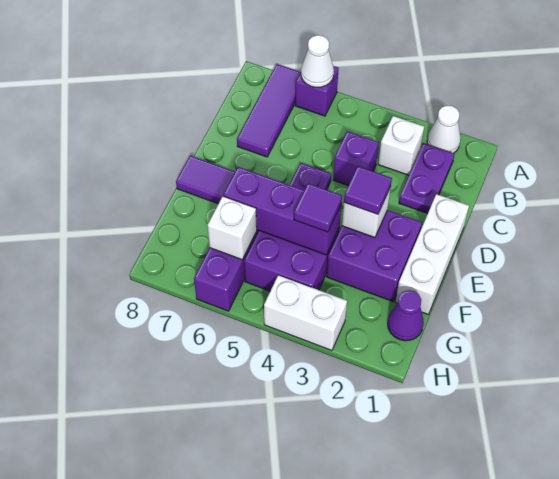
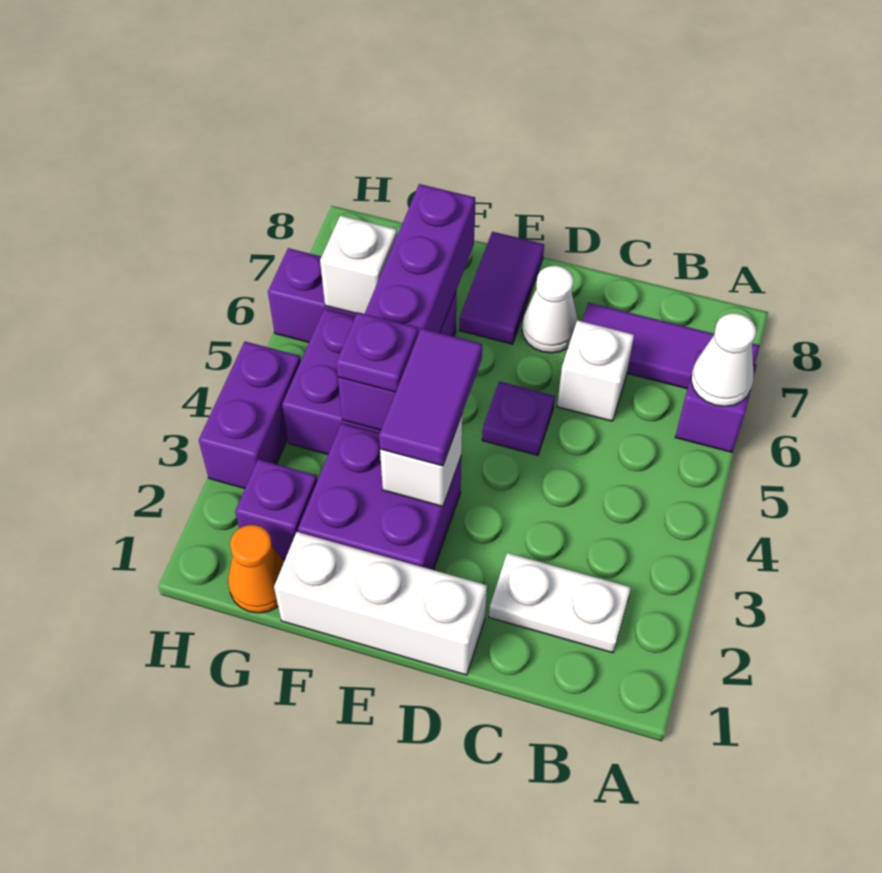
white 1x1 cone [427,106,461,153] -> white 1x1 cone moved to [522,266,578,353]
purple 1x2 plate [399,143,454,213] -> white 1x2 plate [489,553,631,653]
white 1x1 brick [378,116,424,175] -> white 1x1 brick moved to [557,320,634,421]
purple 1x1 brick [333,131,379,186] -> purple 1x1 brick moved to [235,459,317,559]
purple 1x1 tile [344,166,392,214] -> purple 1x2 tile [379,328,482,466]
purple 1x3 brick [223,167,341,255] -> purple 1x4 brick [338,184,475,430]
purple 1x1 tile [294,183,342,232] -> purple 1x1 plate [336,312,418,392]
purple 1x1 cone [388,291,424,341] -> orange 1x1 cone [228,525,284,613]
white 1x2 brick [264,275,347,350] -> purple 1x2 brick [199,342,301,489]

